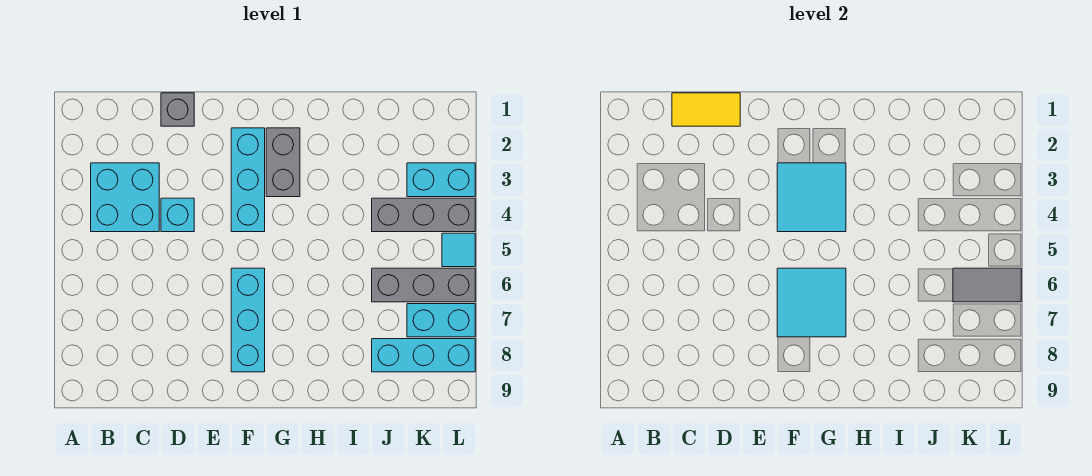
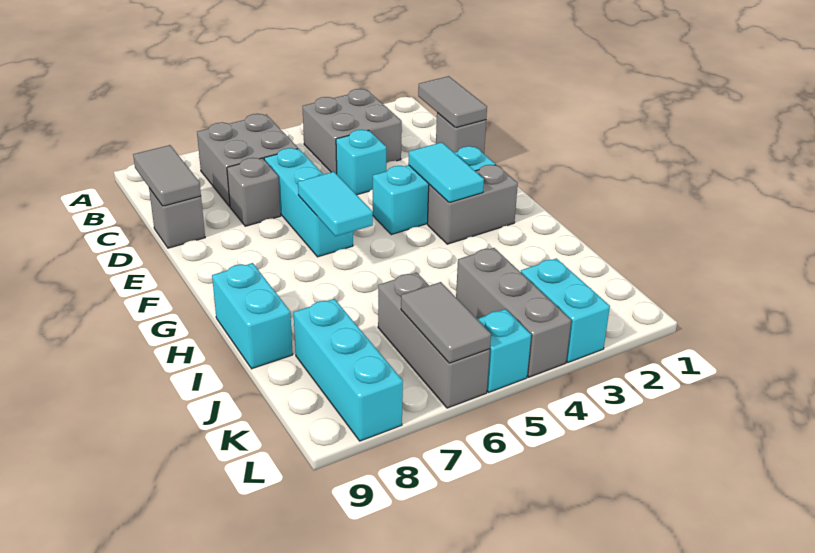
cyan 2x2 brick [91,163,159,232] -> grey 2x2 brick [302,89,402,174]
none -> grey 2x2 brick [197,114,298,207]
yellow 1x2 tile [672,93,740,126] -> grey 1x2 tile [418,76,487,128]
none -> grey 1x2 tile [133,145,201,206]
none -> grey 1x1 brick [227,158,281,226]
none -> grey 1x1 brick [149,188,205,248]
cyan 2x2 tile [777,163,846,232] -> cyan 1x2 tile [408,142,484,203]
cyan 1x3 brick [231,268,265,372] -> cyan 1x3 brick turned to [264,148,353,257]
cyan 2x2 tile [777,268,846,337] -> cyan 1x2 tile [298,172,373,236]
cyan 1x2 brick [407,304,475,337] -> cyan 1x2 brick moved to [212,263,293,369]
cyan 1x1 tile [442,233,475,267] -> cyan 1x1 brick [477,309,531,392]

